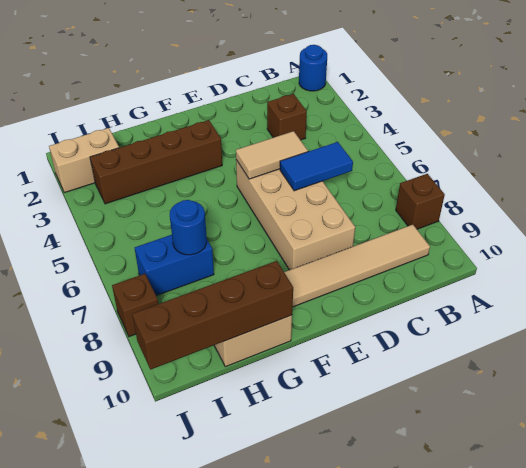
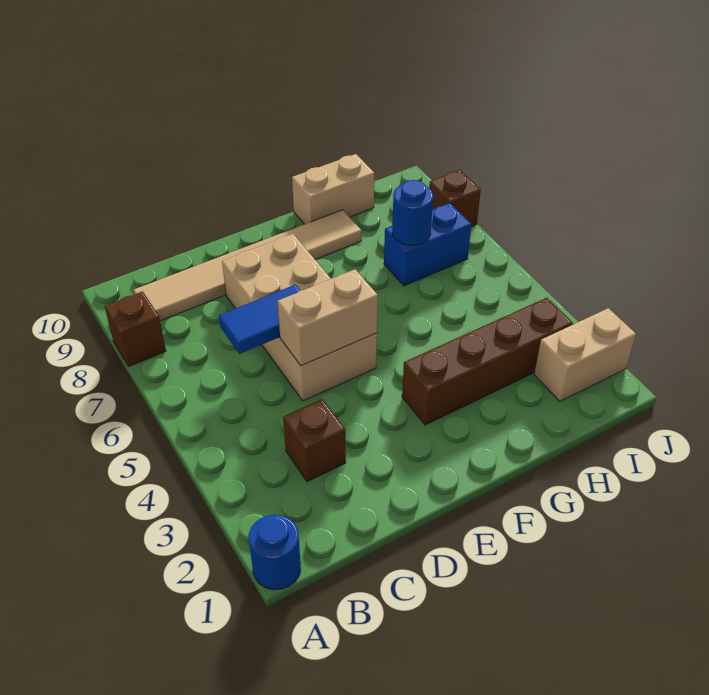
tan 1x2 tile [236,131,308,179] -> tan 1x2 brick [278,269,378,366]
brown 1x4 brick [132,261,293,370] -> none

